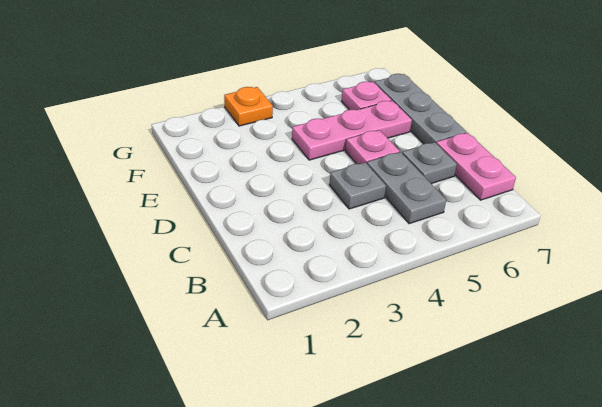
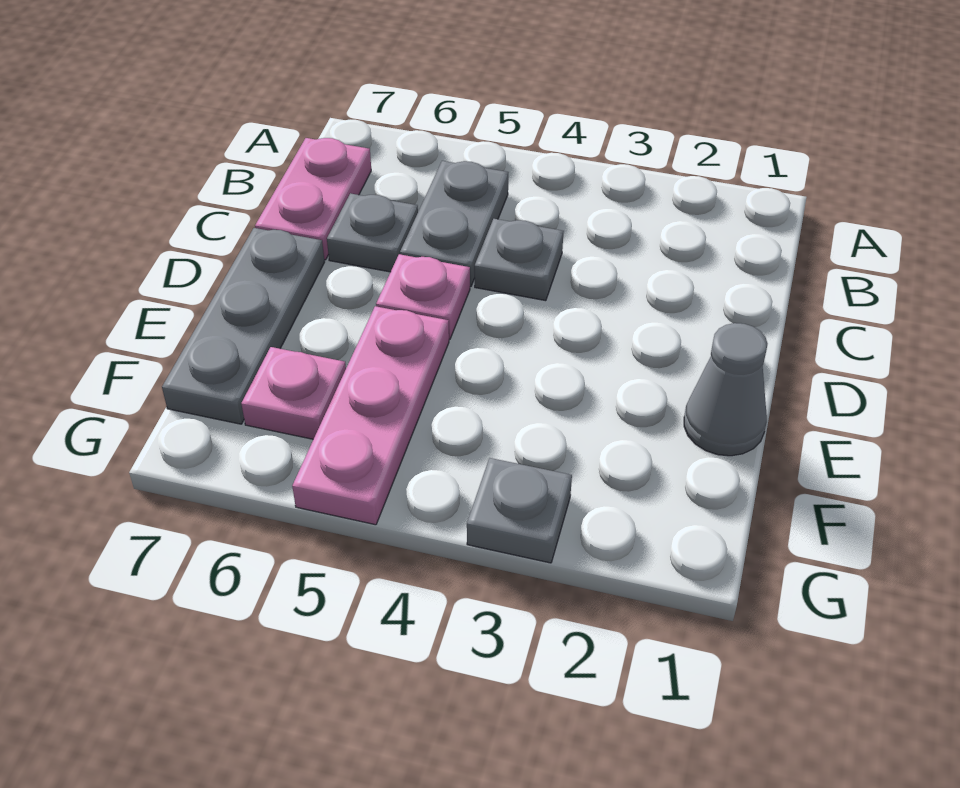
none -> grey 1x1 cone [684,323,768,456]
pink 1x3 plate [292,101,412,160] -> pink 1x3 plate turned to [292,306,449,525]
orange 1x1 plate [224,87,273,126] -> grey 1x1 plate [467,458,572,563]

